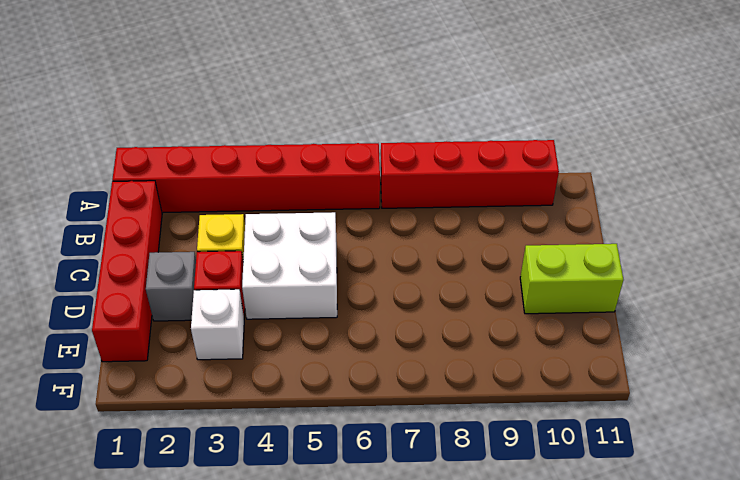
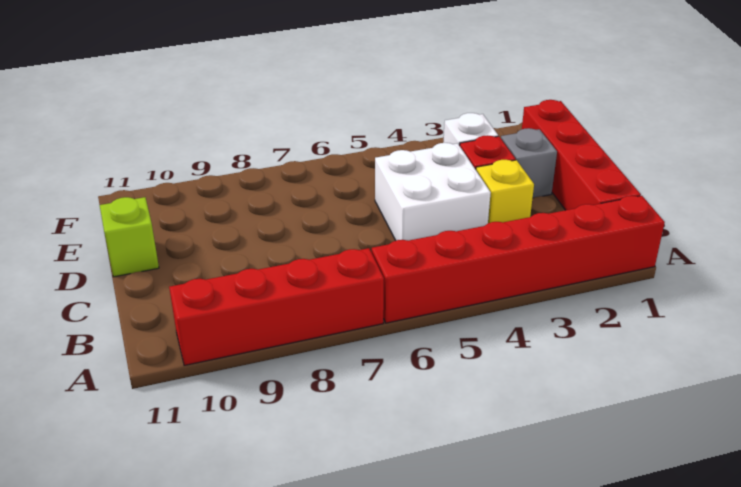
lime 1x2 brick [520,244,623,314] -> lime 1x1 brick [100,197,159,277]

